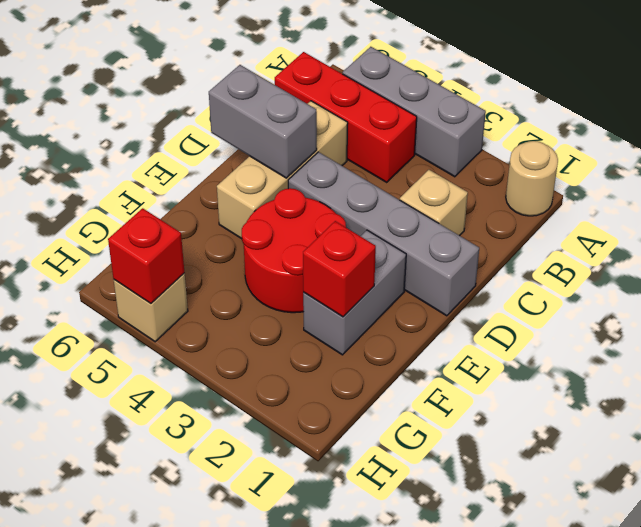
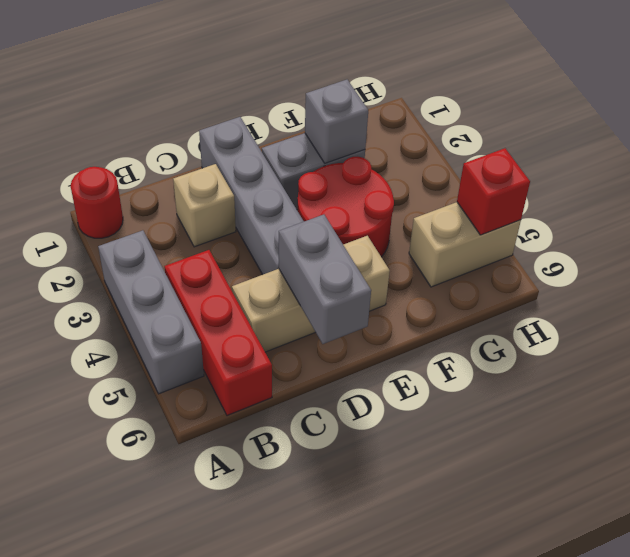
tan 1x1 round brick [506,141,558,216] -> red 1x1 round brick [71,167,123,238]
red 1x1 brick [303,221,376,317] -> grey 1x1 brick [305,80,368,163]
tan 1x1 brick [114,273,188,342] -> tan 1x2 brick [409,202,521,287]

